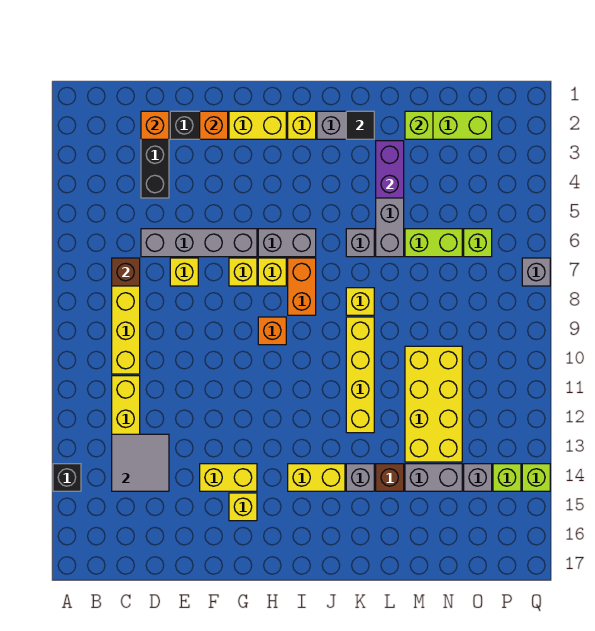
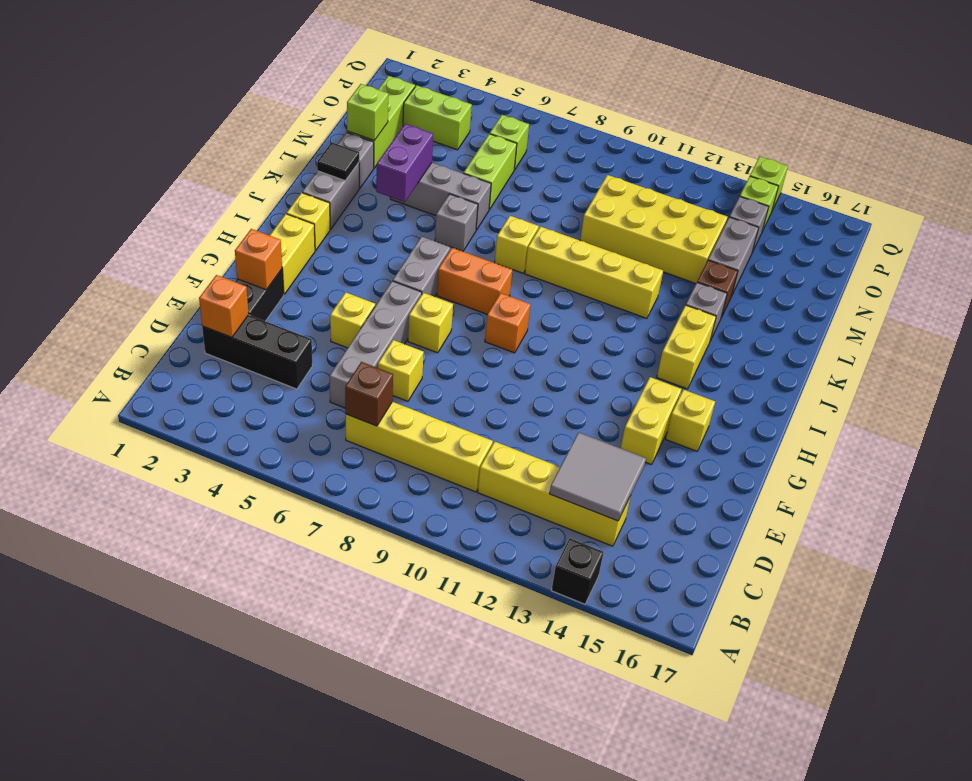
yellow 1x1 brick [258,258,286,286] -> yellow 1x1 brick moved to [330,292,375,348]
purple 1x2 brick [376,141,404,198] -> purple 1x2 brick turned to [376,124,433,202]
none -> lime 1x2 brick [403,85,472,150]
grey 1x1 brick [522,258,550,286] -> grey 1x1 brick moved to [338,132,374,188]

